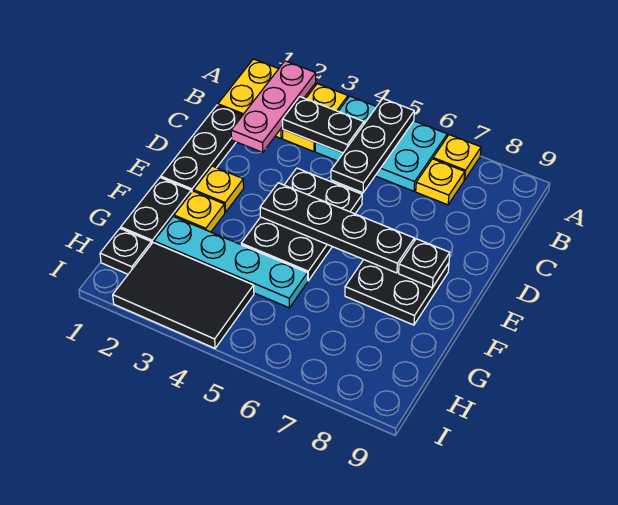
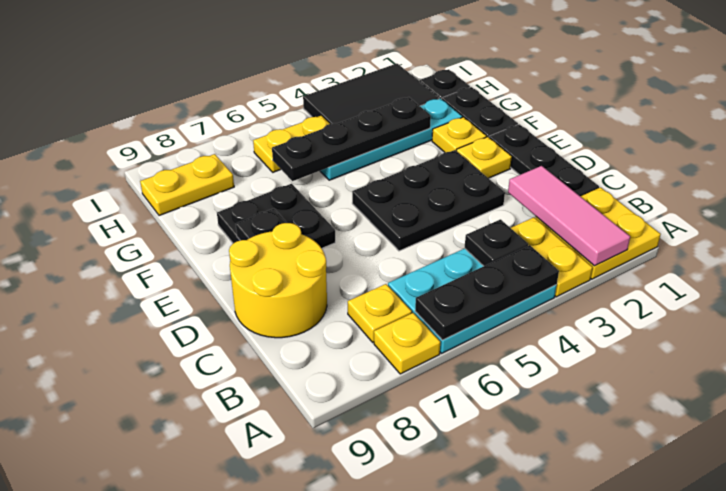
pink 1x3 plate [231,61,316,152] -> pink 1x3 tile [508,166,630,266]
black 1x3 plate [331,99,414,193] -> black 1x3 plate turned to [415,245,559,340]
black 1x2 plate [282,97,364,153] -> black 1x1 plate [465,219,528,266]
none -> yellow 2x2 round brick [229,223,327,338]
black 2x3 plate [241,168,362,281] -> black 2x3 plate turned to [352,150,505,251]
black 1x4 plate [260,183,414,273] -> black 1x4 plate moved to [272,97,431,181]
none -> yellow 1x2 plate [253,116,330,172]
none -> yellow 1x2 plate [140,154,234,216]

